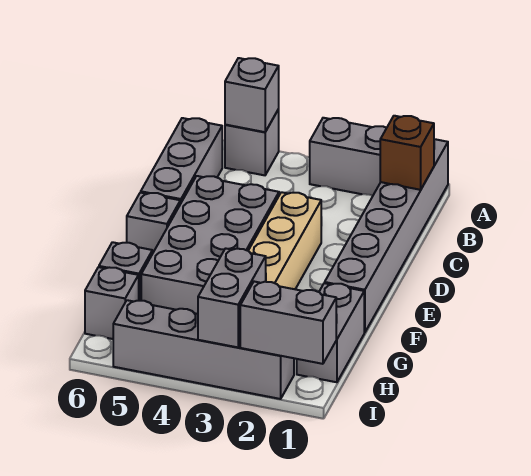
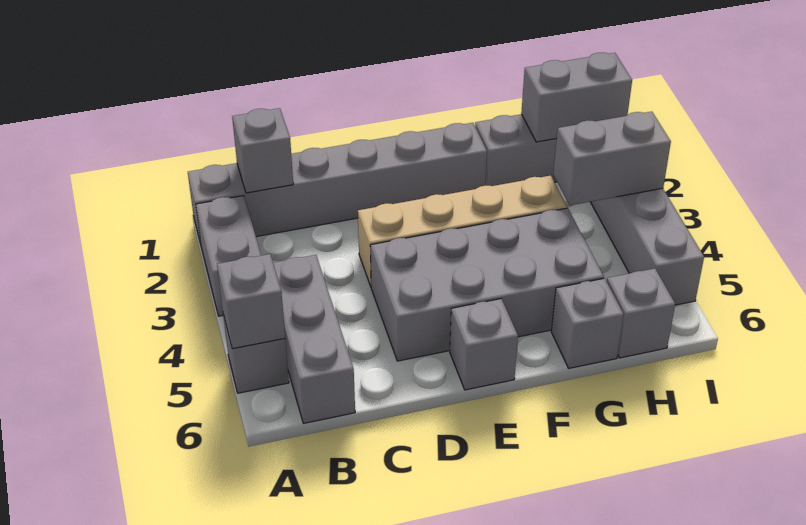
brown 1x1 brick [380,116,434,190] -> grey 1x1 brick [232,108,293,193]
grey 1x3 brick [141,118,222,204] -> grey 1x3 brick turned to [273,255,355,423]
grey 1x2 brick [240,282,336,364] -> grey 1x2 brick turned to [521,53,632,142]

